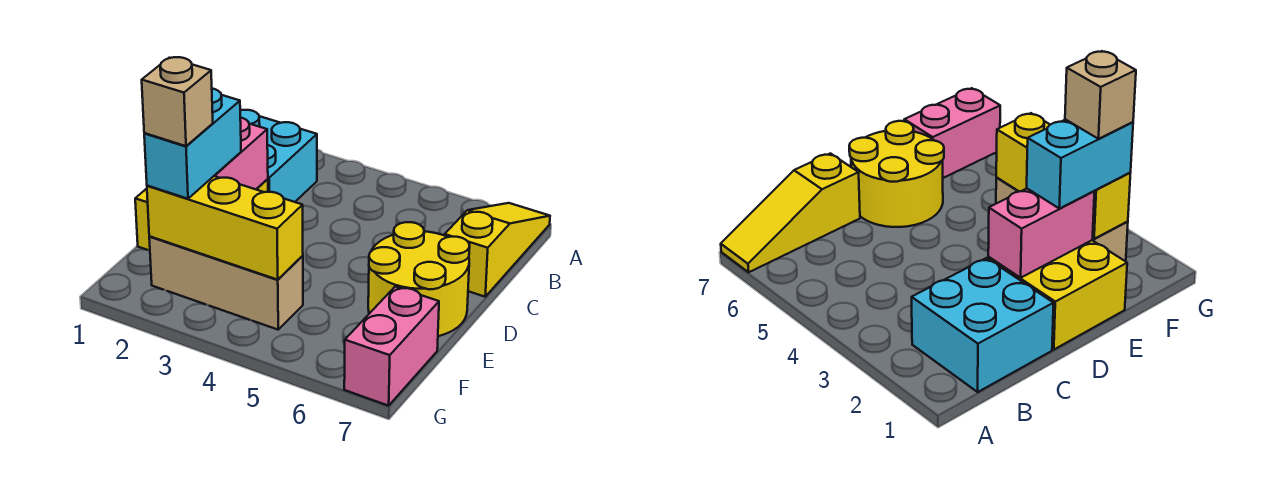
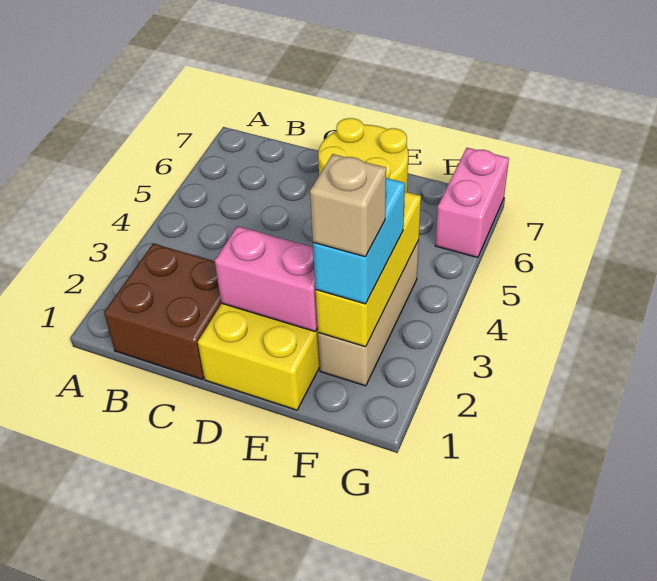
yellow 1x3 slope [445,203,550,297] -> none
cyan 2x2 brick [240,110,317,202] -> brown 2x2 brick [104,243,221,379]
cyan 1x2 brick [144,89,241,199] -> cyan 1x2 brick turned to [313,178,405,304]
pink 1x2 brick [344,287,439,406] -> pink 1x2 brick turned to [435,148,509,258]

